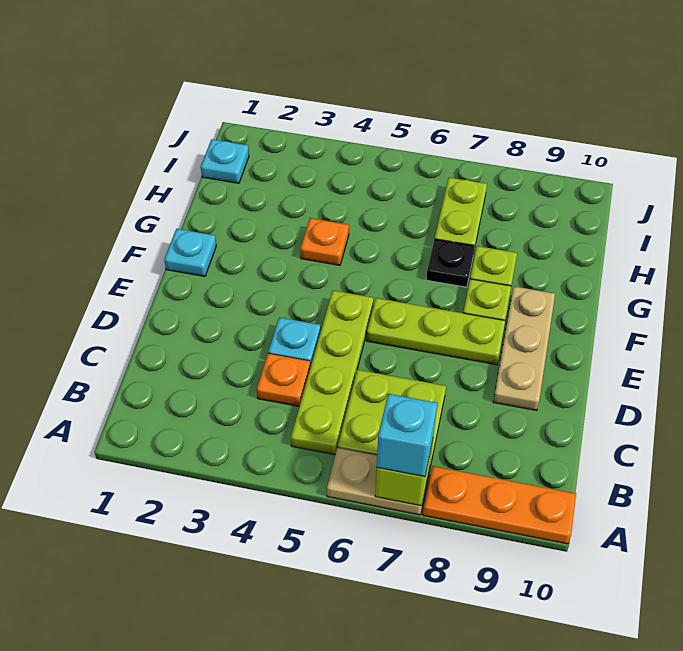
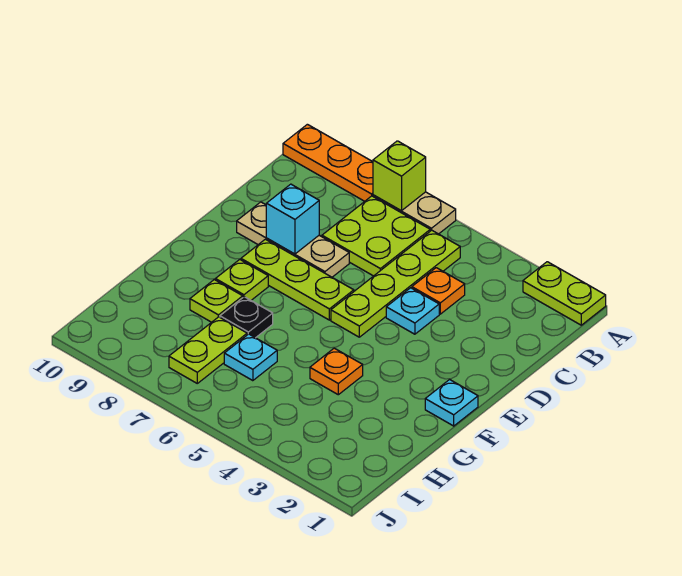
none -> lime 1x2 plate [523,262,606,325]
cyan 1x1 brick [377,394,437,477] -> cyan 1x1 brick moved to [266,184,319,254]
tan 1x3 plate [493,286,555,411] -> tan 1x3 plate turned to [237,202,349,277]
cyan 1x1 plate [201,139,249,183] -> cyan 1x1 plate moved to [224,334,277,381]

